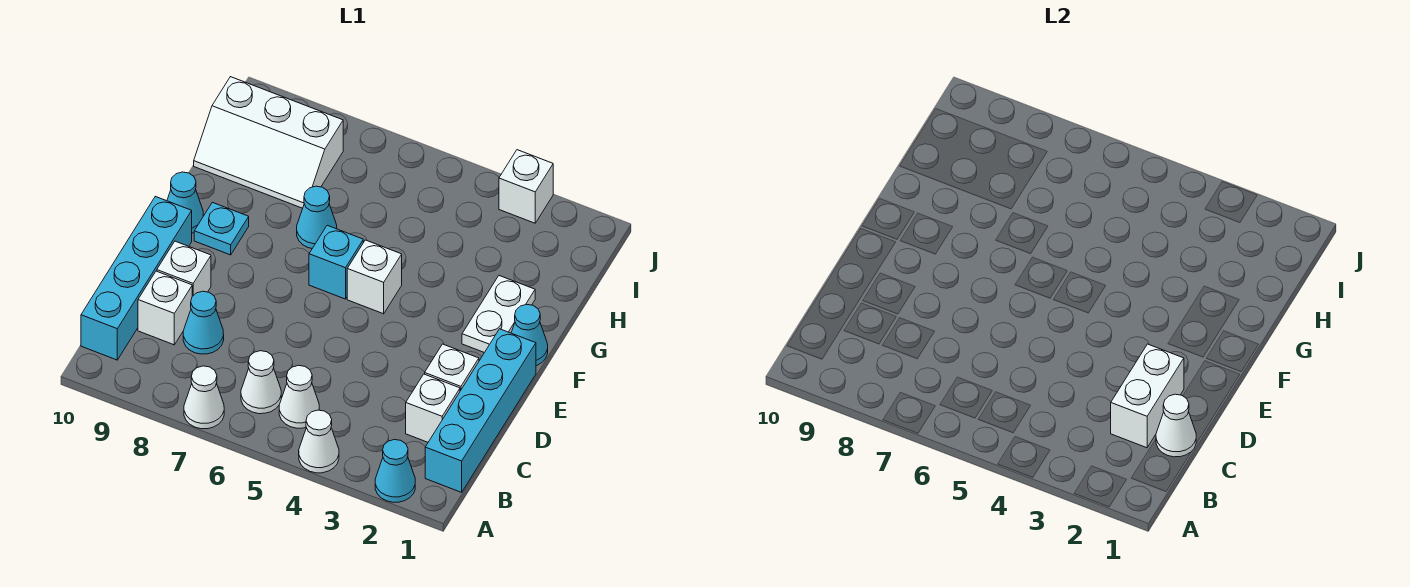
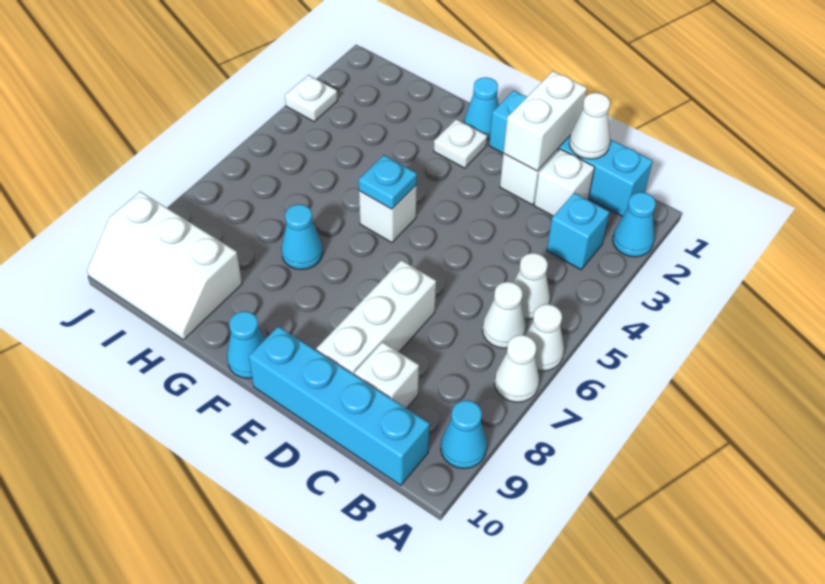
white 1x1 cone [299,410,339,473] -> white 1x1 cone moved to [525,304,564,371]
white 1x2 brick [1111,344,1184,448] -> white 1x2 brick turned to [503,71,587,171]
cyan 1x1 cone [183,291,224,354] -> cyan 1x1 cone moved to [441,400,487,469]
white 1x1 brick [157,241,211,296] -> white 1x3 brick [316,260,436,374]
white 1x2 plate [462,276,535,353] -> white 1x1 plate [434,119,487,168]
cyan 1x1 brick [309,225,363,299] -> cyan 1x1 brick moved to [547,193,609,269]
cyan 1x1 plate [194,202,249,255] -> cyan 1x1 plate moved to [359,155,417,209]
white 2x3 slope [194,77,343,208] -> white 2x3 slope turned to [87,192,242,340]
white 1x1 brick [499,150,553,223] -> white 1x1 plate [285,75,338,122]

